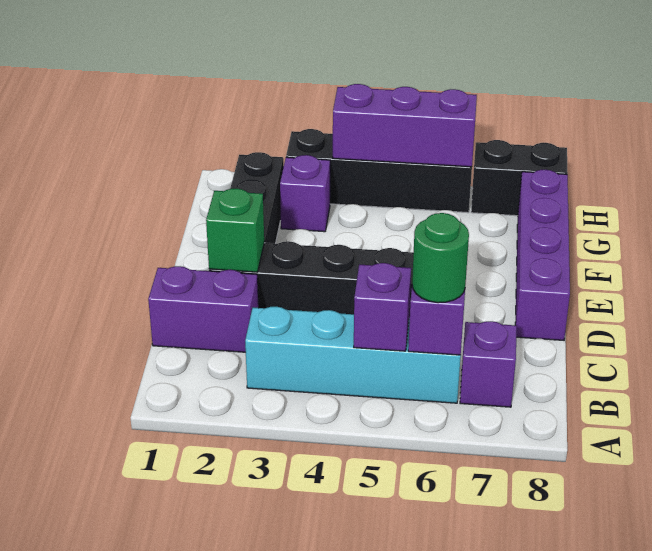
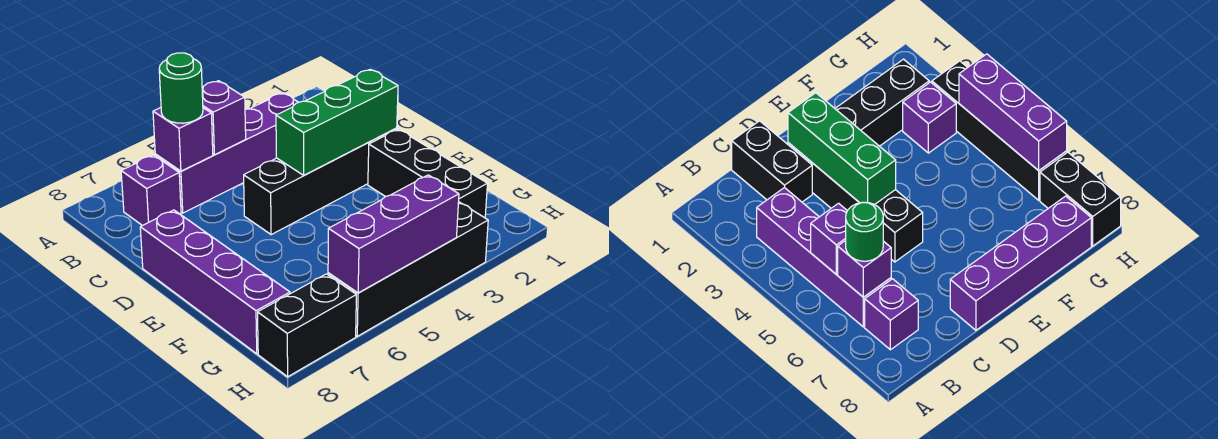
cyan 1x4 brick [245,307,461,403] -> purple 1x4 brick [155,93,298,213]
purple 1x2 brick [148,266,258,352] -> black 1x2 brick [732,121,812,202]
green 1x1 brick [206,188,264,272] -> green 1x3 brick [276,69,398,175]

